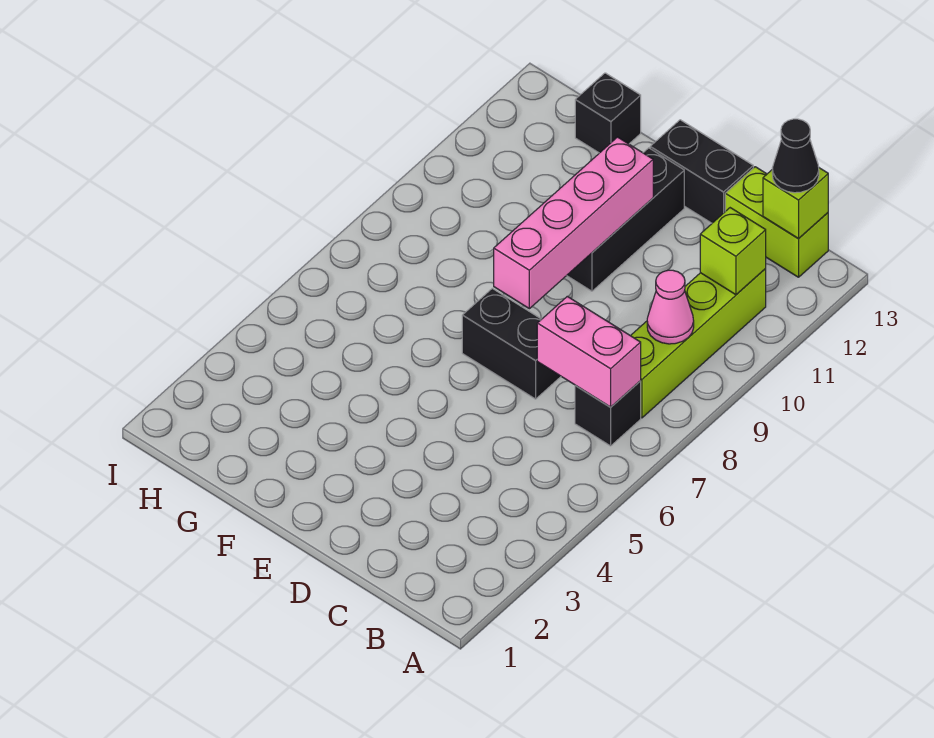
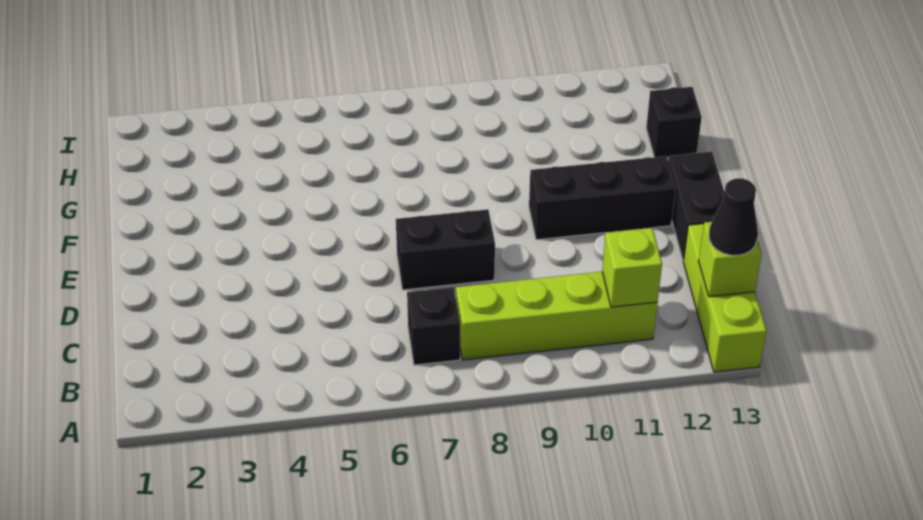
pink 1x2 brick [537,296,641,407] -> none
pink 1x1 cone [647,270,694,344] -> none
lime 1x2 brick [725,167,828,277] -> lime 1x3 brick [683,224,766,372]
black 1x2 brick [462,288,561,399] -> black 1x2 brick turned to [396,209,495,290]
pink 1x4 brick [494,137,653,309] -> none

